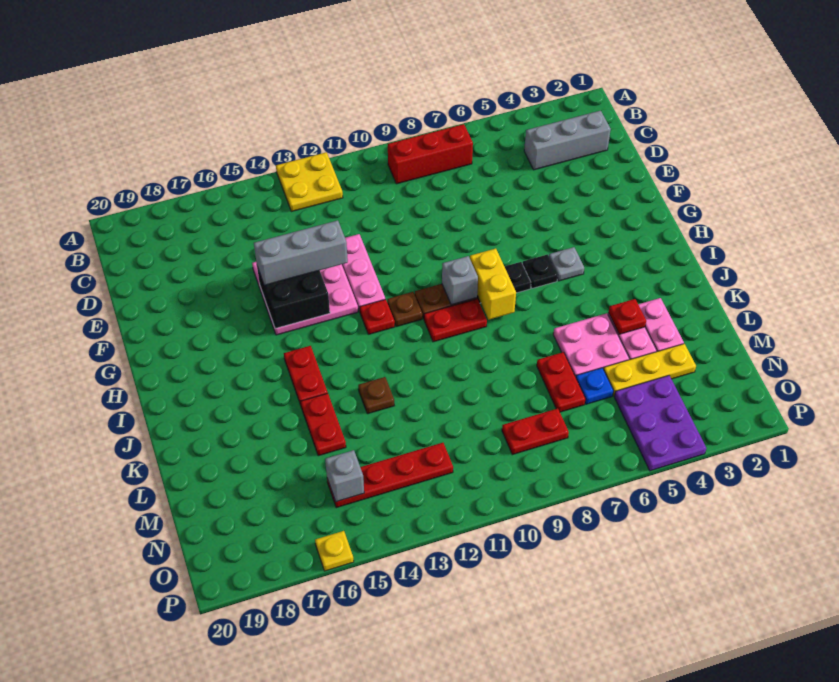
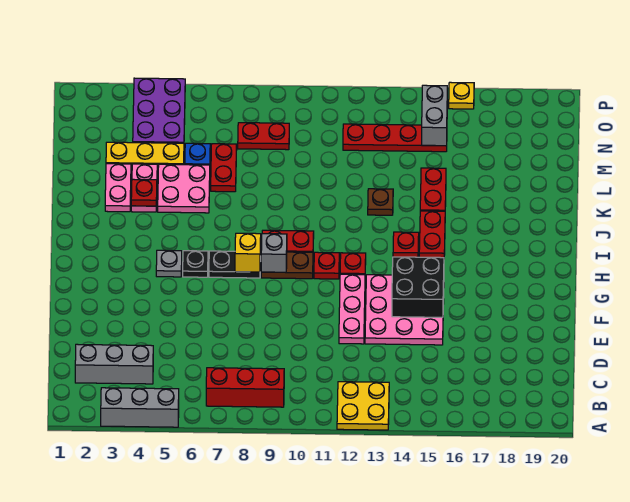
grey 1x3 brick [254,220,348,285] -> grey 1x3 brick moved to [101,388,179,427]
yellow 1x2 brick [470,249,516,320] -> yellow 1x1 brick [235,233,261,272]
brown 1x1 plate [387,292,422,327] -> red 1x1 plate [314,252,339,279]
none -> red 1x1 plate [393,232,419,257]
grey 1x1 brick [325,450,364,502] -> grey 1x2 brick [422,85,447,146]

